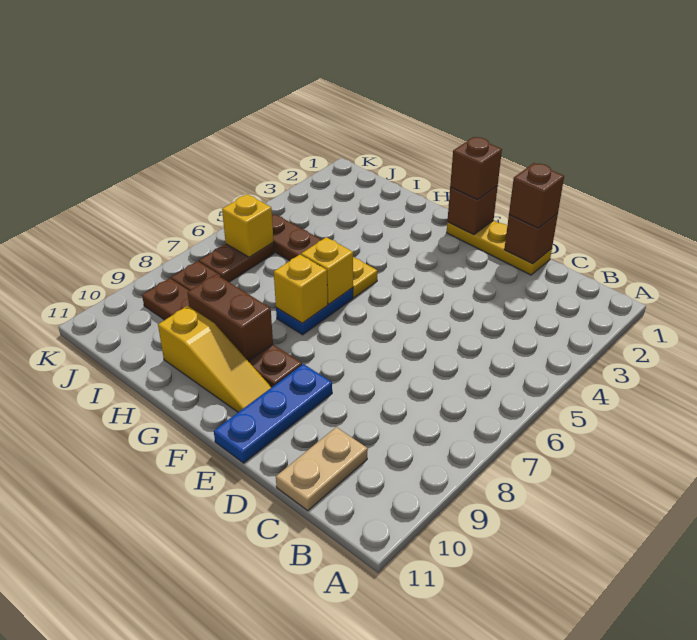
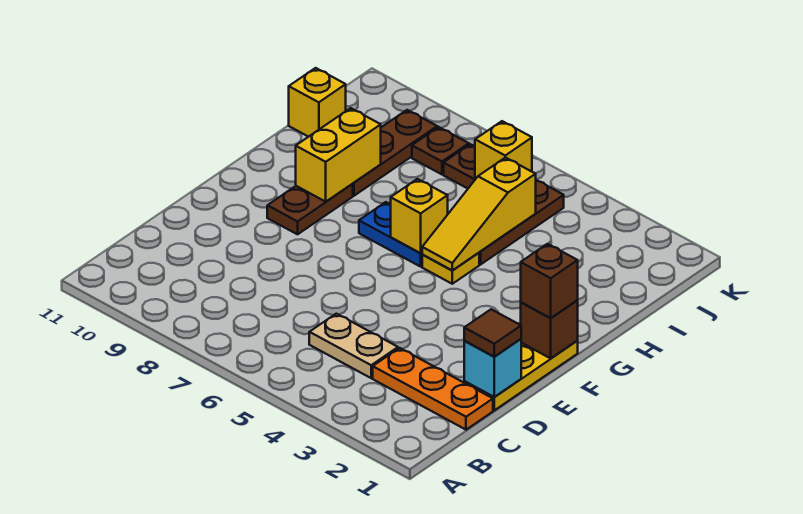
none -> orange 1x3 plate [373,348,493,430]
tan 1x2 plate [276,427,368,511] -> tan 1x2 plate moved to [309,314,398,378]
brown 1x1 brick [504,213,558,264] -> cyan 1x1 brick [464,339,521,397]
brown 1x1 brick [509,163,564,228] -> brown 1x1 tile [464,309,521,357]
blue 1x3 plate [214,364,332,463] -> none
yellow 1x3 slope [158,306,272,412] -> yellow 1x3 slope moved to [422,157,536,271]
yellow 1x1 brick [274,255,328,323] -> yellow 1x1 brick moved to [289,68,346,137]
brown 1x2 brick [187,275,273,362] -> yellow 1x2 brick [296,108,381,202]

